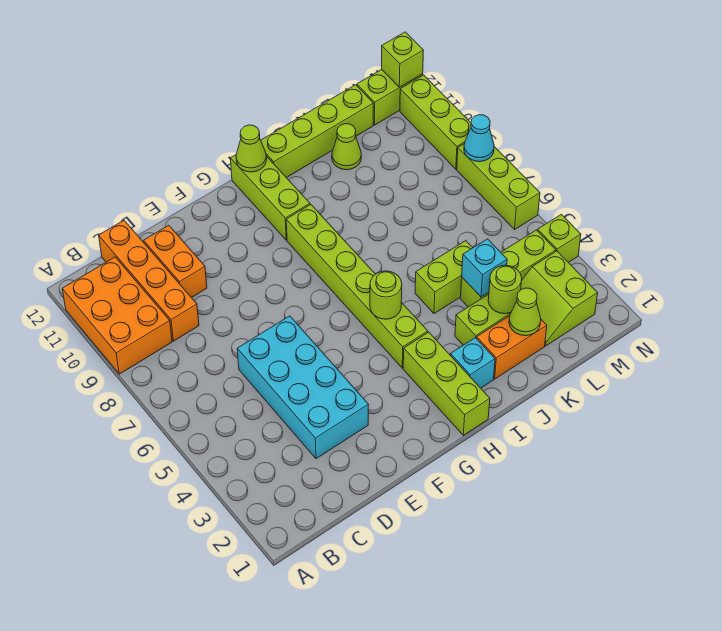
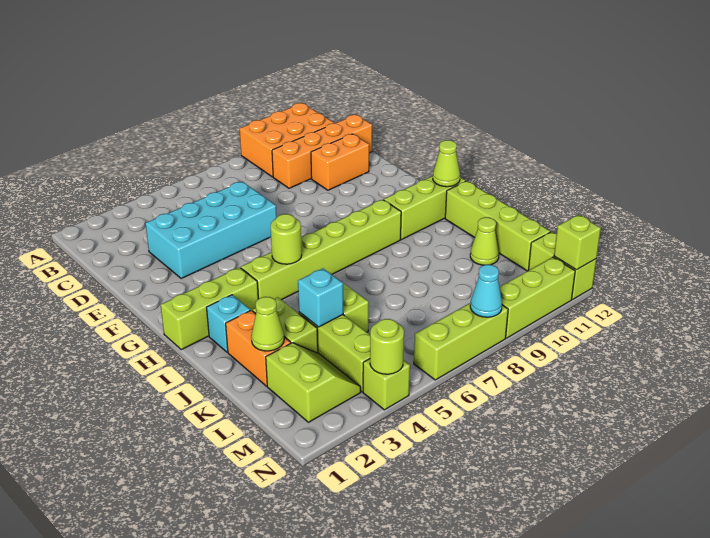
lime 1x1 round brick [488,265,522,314] -> lime 1x1 round brick moved to [370,319,404,374]
lime 2x2 slope [521,251,598,346] -> lime 2x2 slope turned to [266,343,361,422]

